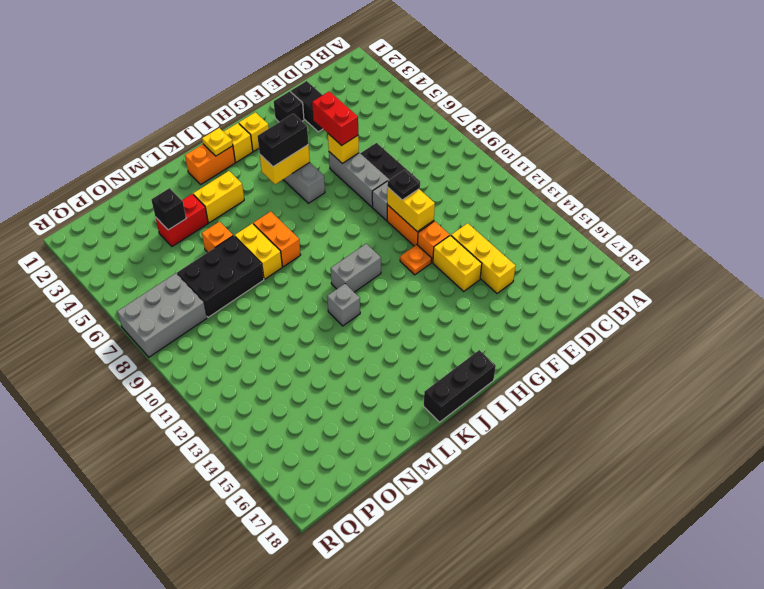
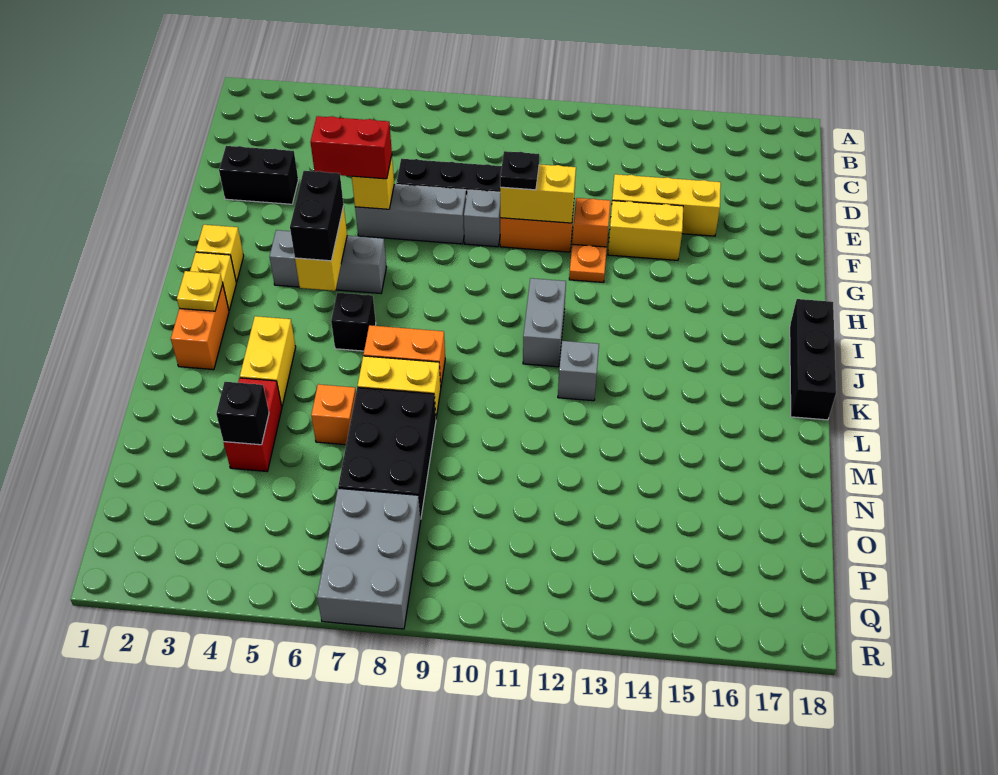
black 1x1 brick [274,91,304,122] -> black 1x1 brick moved to [331,293,376,351]

